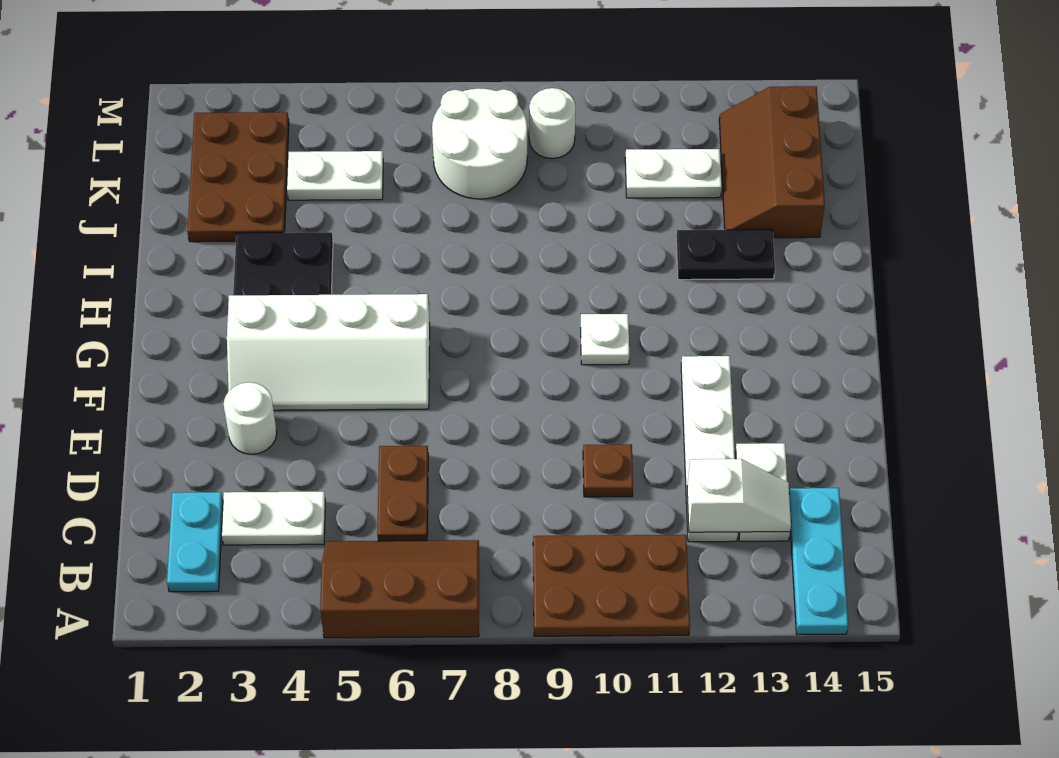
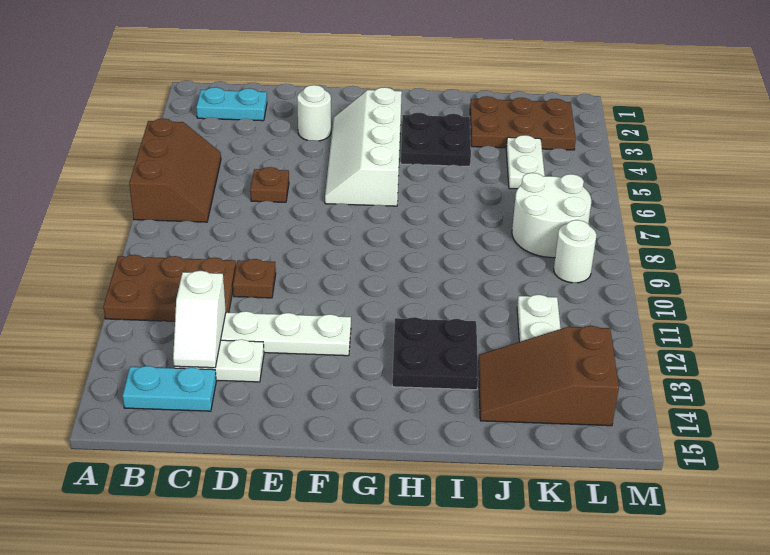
brown 2x3 plate [533,535,690,636] -> brown 2x3 plate turned to [103,255,236,321]
cyan 1x3 plate [789,488,848,635] -> cyan 1x2 plate [123,366,216,411]
white 1x2 plate [222,492,325,545] -> none
brown 1x2 plate [377,446,428,541] -> brown 1x1 plate [250,167,289,202]
white 1x1 plate [581,314,629,365] -> none
black 1x2 plate [676,229,775,280] -> black 2x2 plate [392,317,478,390]
brown 2x3 slope [719,86,825,238] -> brown 2x3 slope turned to [478,326,619,426]

